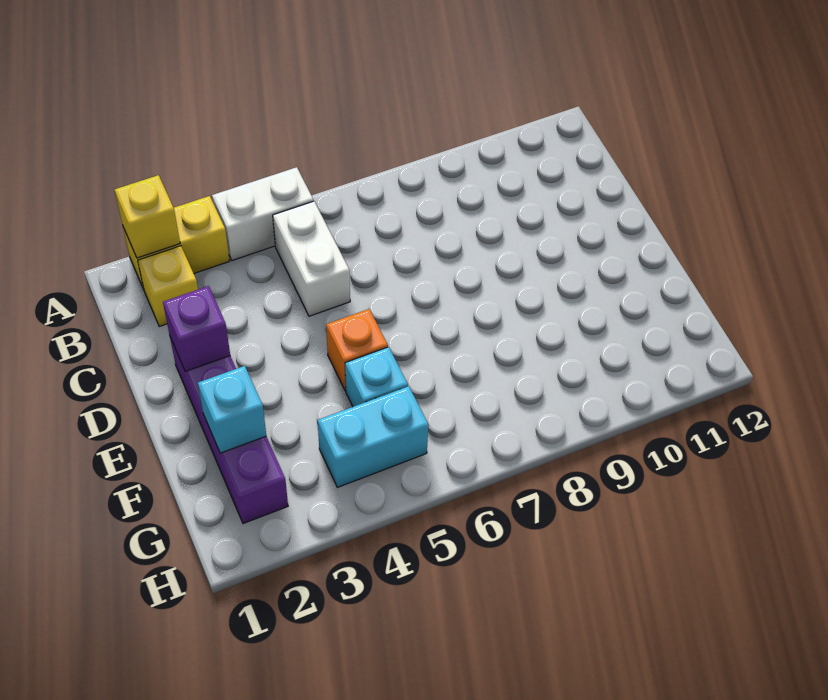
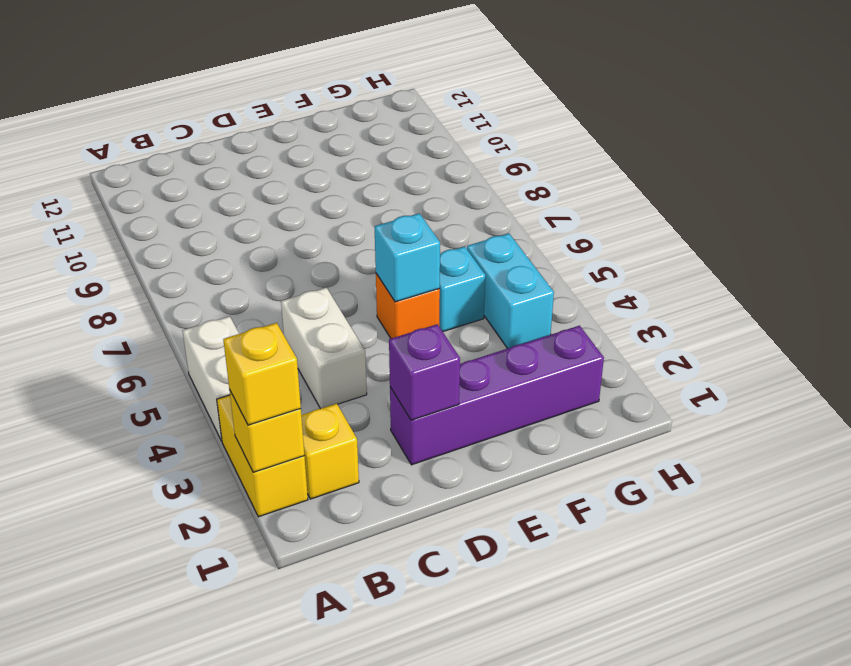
none -> yellow 1x1 brick [223,323,301,425]
white 1x2 brick [273,201,350,316] -> white 1x2 brick turned to [281,288,367,409]
cyan 1x1 brick [198,366,266,453] -> cyan 1x1 brick moved to [375,213,440,302]

